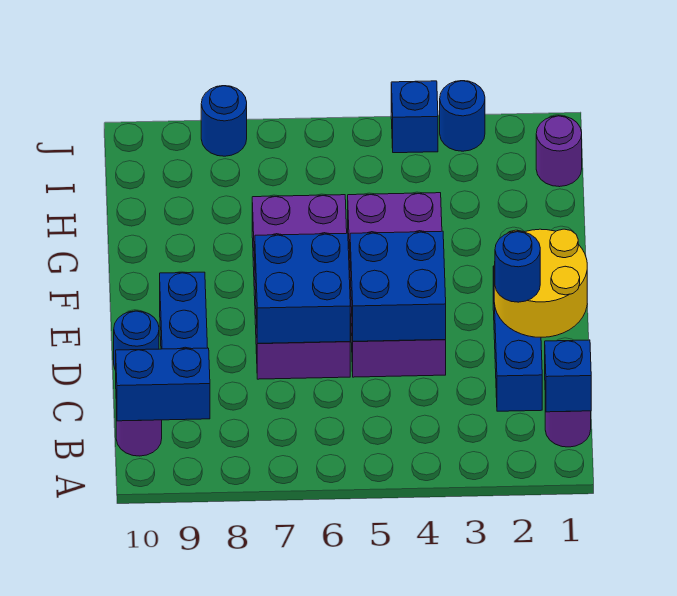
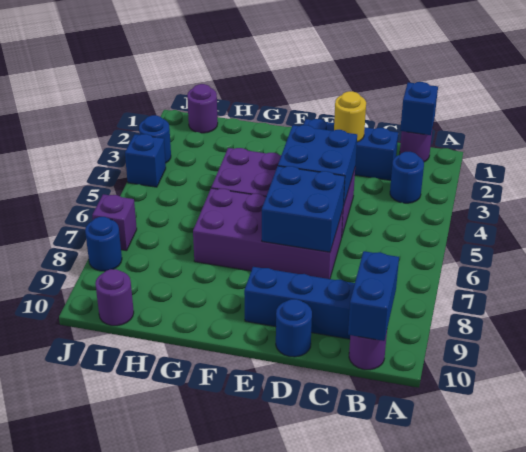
yellow 2x2 round brick [494,229,587,337] -> yellow 1x1 round brick [334,91,366,142]
blue 1x1 round brick [495,232,540,302] -> blue 1x1 round brick moved to [390,152,424,203]
none -> purple 1x1 round brick [95,269,134,326]
none -> purple 1x1 brick [92,194,137,251]

